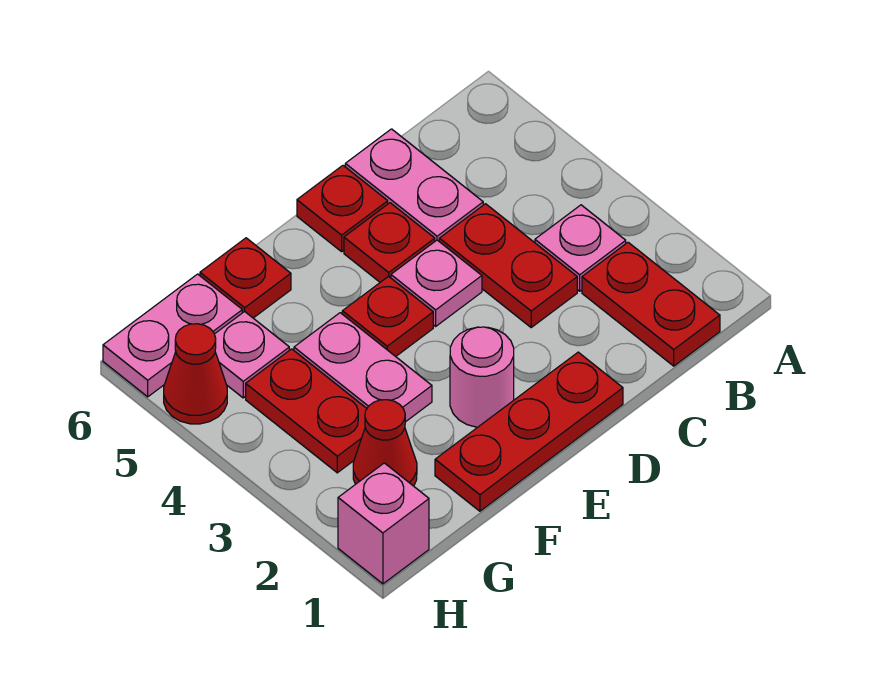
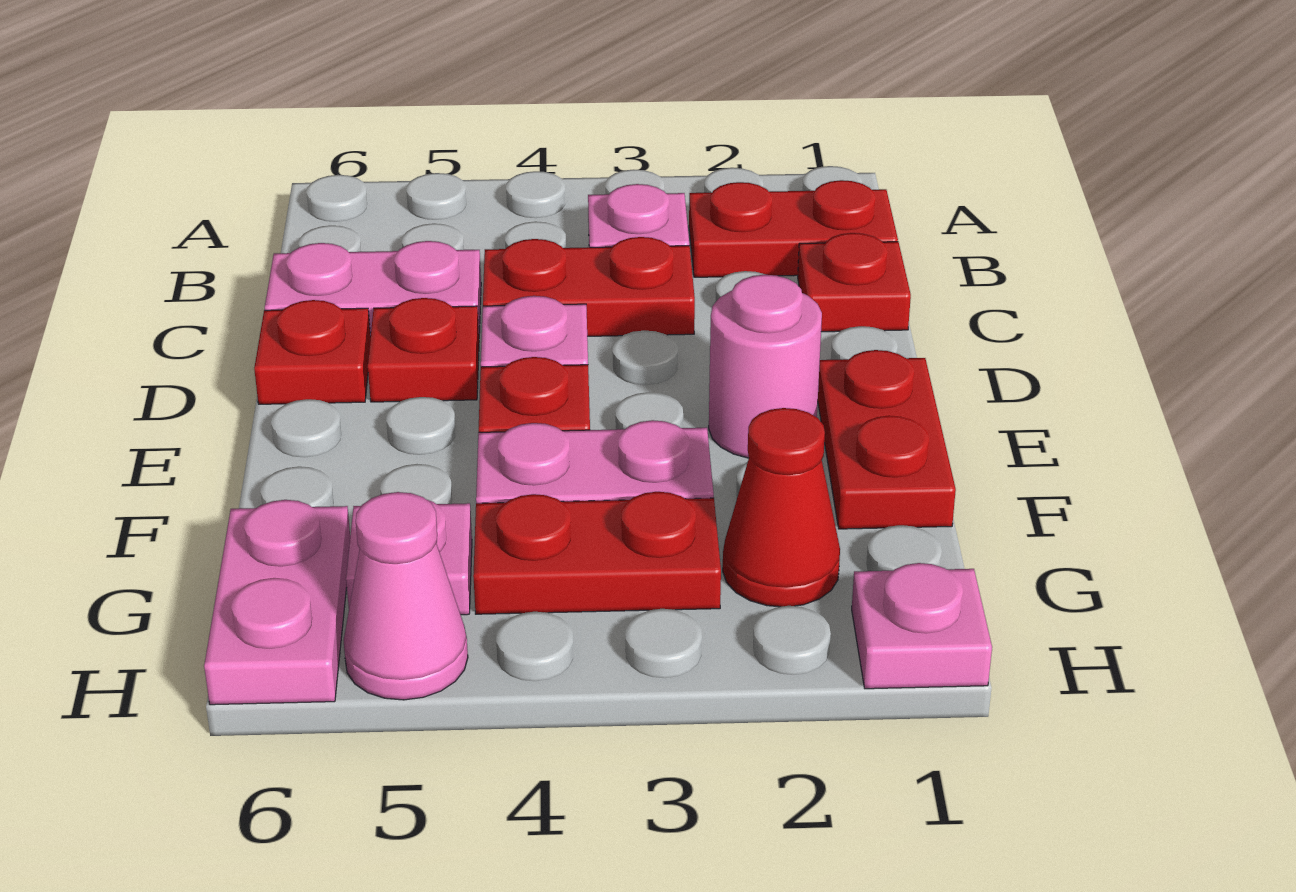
red 1x3 plate [435,352,623,511] -> red 1x2 plate [818,350,956,529]
red 1x1 plate [200,238,291,318] -> red 1x1 plate moved to [798,233,911,332]
pink 1x1 brick [338,463,429,584] -> pink 1x1 plate [852,563,992,689]
red 1x1 cone [164,324,227,424] -> pink 1x1 cone [344,492,468,700]

